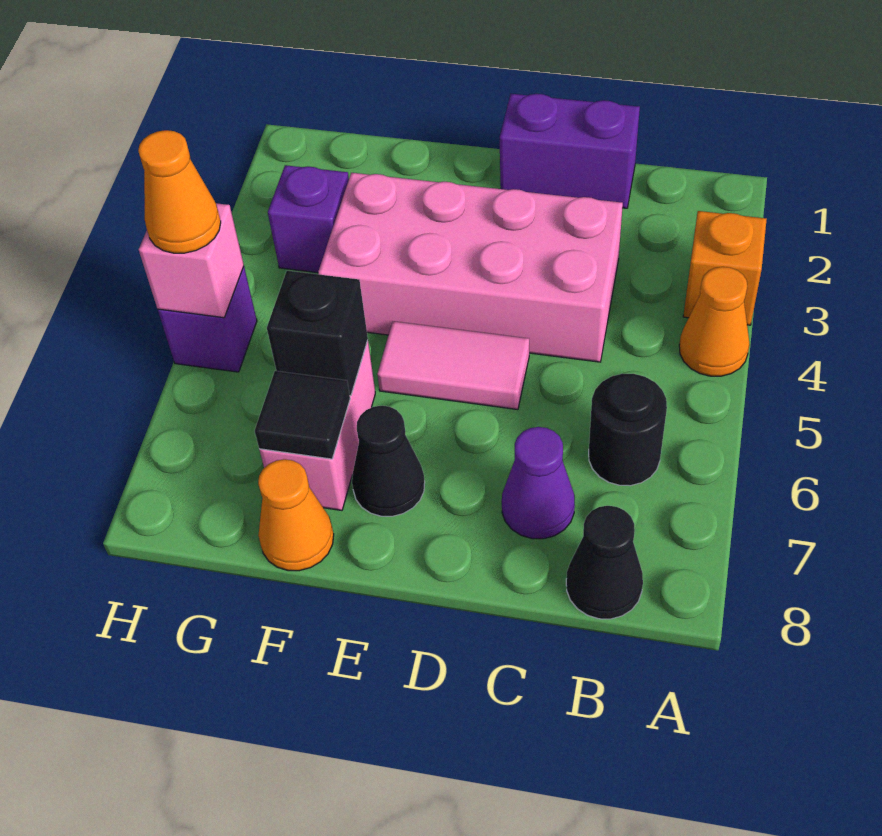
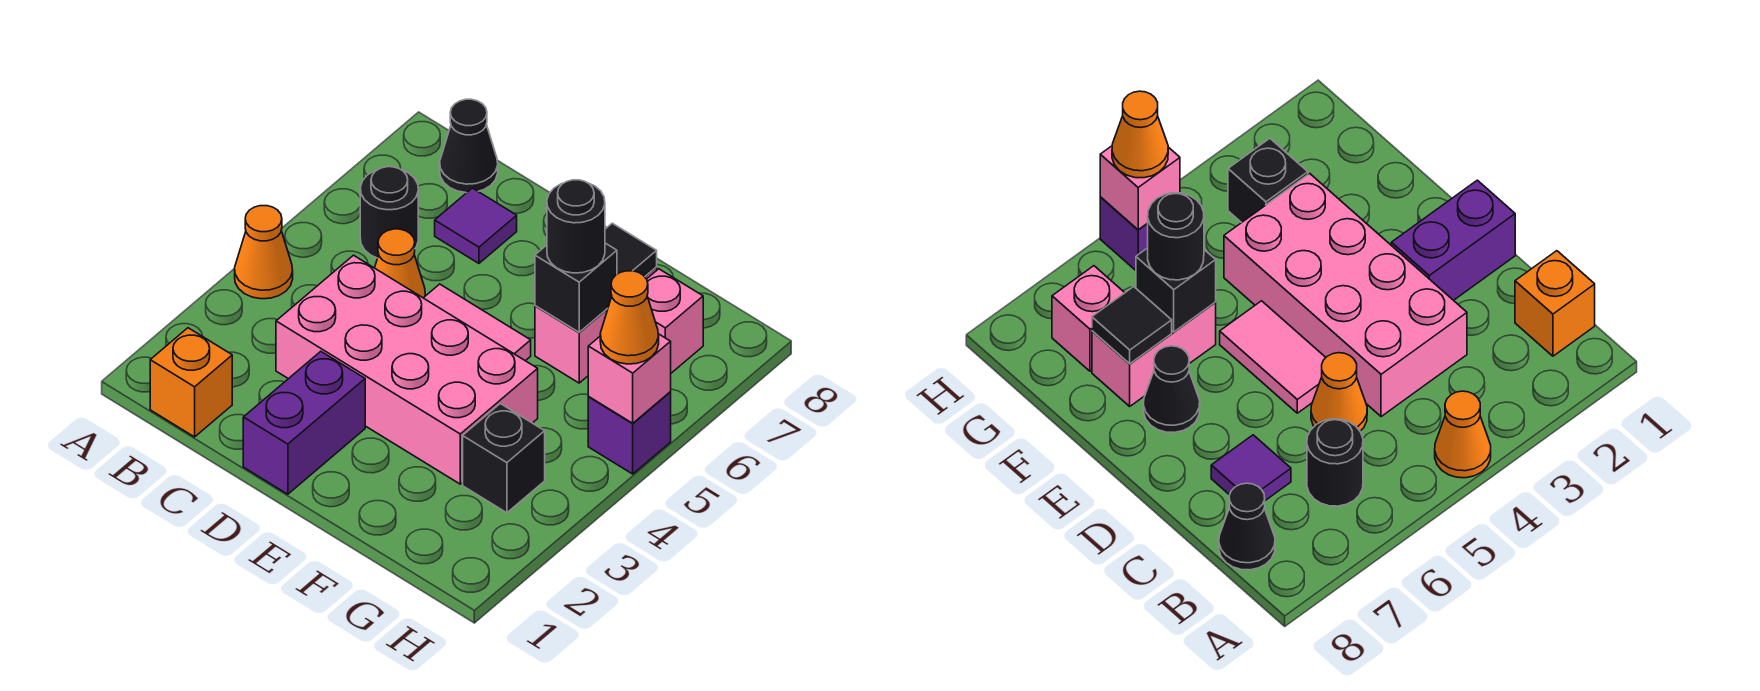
orange 1x1 brick [683,211,767,325] -> orange 1x1 brick moved to [150,328,232,437]
purple 1x2 brick [500,94,640,208] -> purple 1x2 brick turned to [243,351,365,494]
purple 1x1 cone [502,427,575,539] -> purple 1x1 tile [435,188,517,263]
none -> black 1x1 round brick [547,180,605,273]
orange 1x1 cone [258,459,334,571] -> orange 1x1 cone moved to [375,229,425,298]
purple 1x1 brick [268,165,349,273] -> black 1x1 brick [463,404,545,513]
none -> pink 1x1 brick [647,269,703,373]

